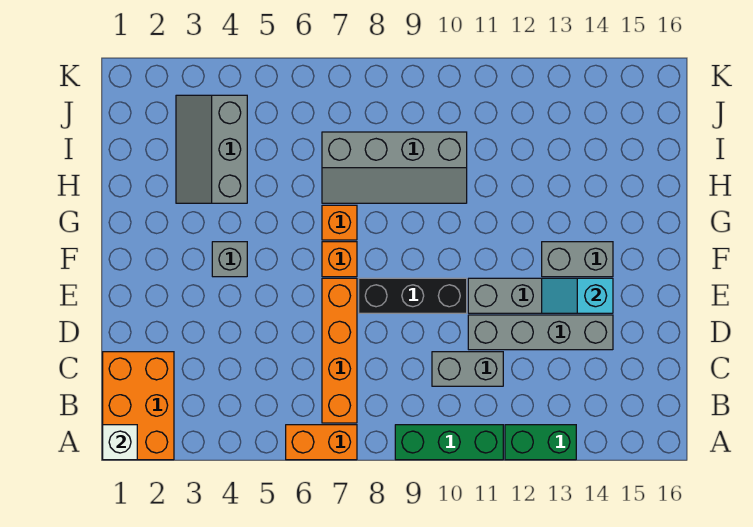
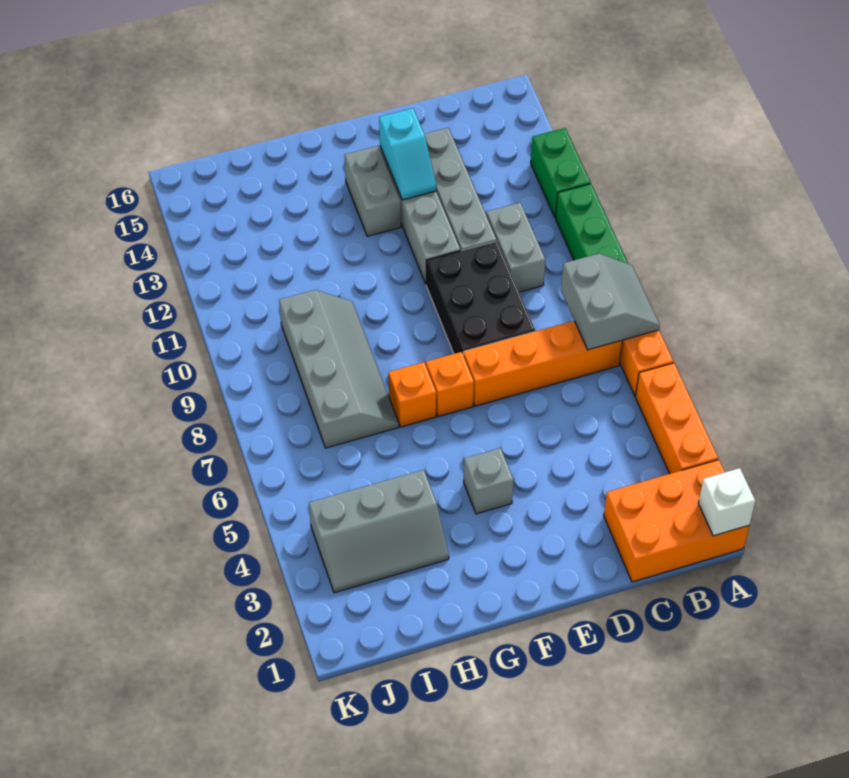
none -> orange 1x3 brick [636,363,718,474]
none -> grey 2x2 slope [561,254,660,350]
black 1x3 brick [359,278,467,313] -> black 2x3 brick [426,241,535,354]

